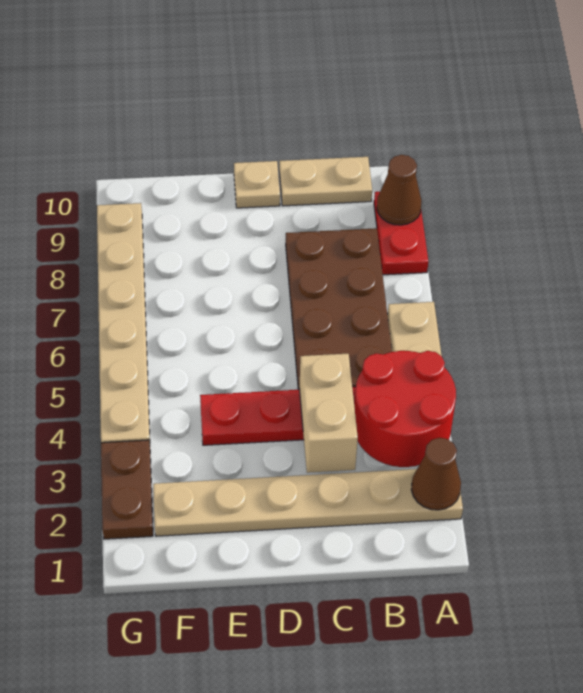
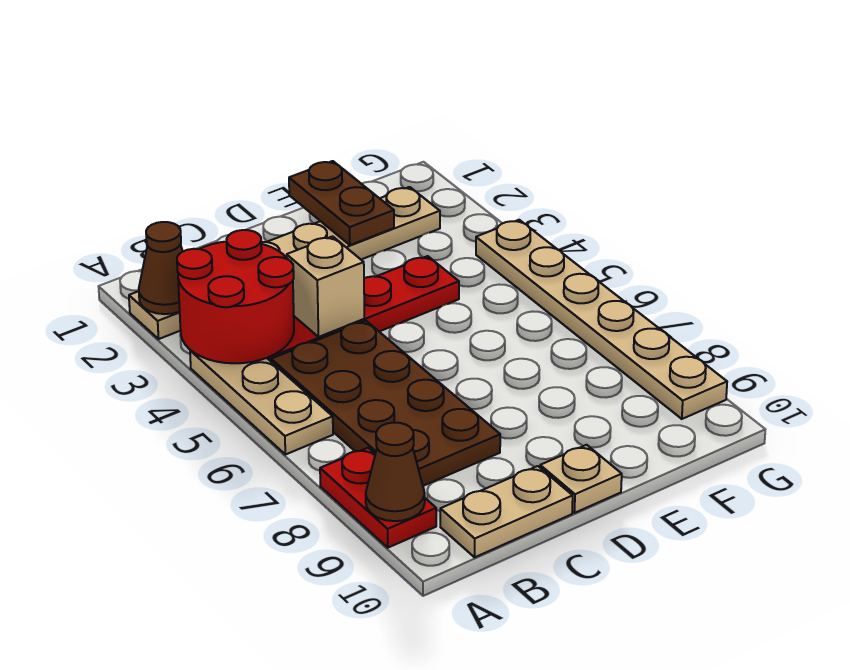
tan 1x2 brick [299,354,358,473] -> tan 1x1 brick [287,236,364,337]
brown 1x2 plate [101,440,153,539] -> brown 1x2 plate moved to [289,161,394,245]

